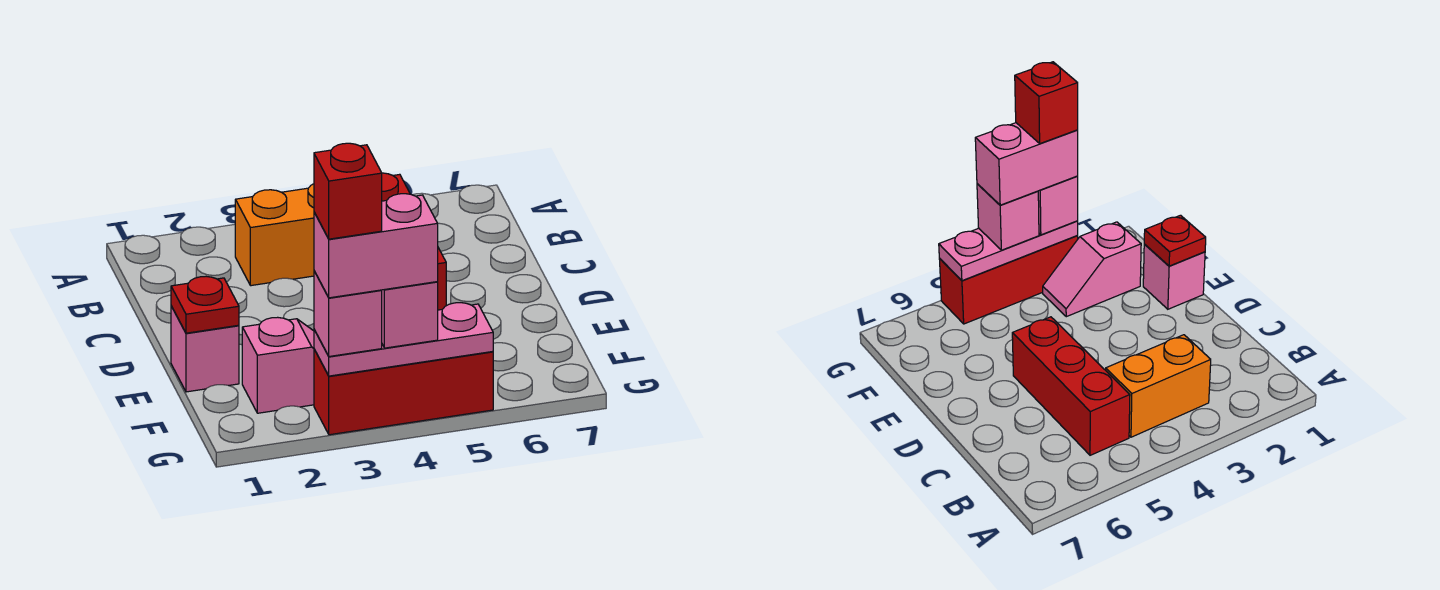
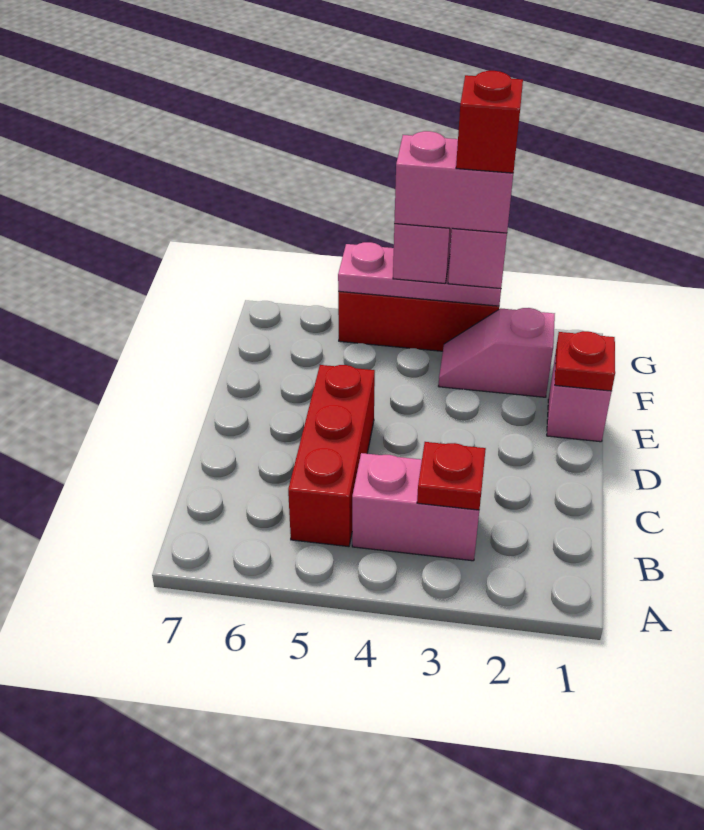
orange 1x2 brick [235,184,314,286] -> pink 1x2 brick [352,453,479,561]
none -> red 1x1 plate [417,442,486,510]

